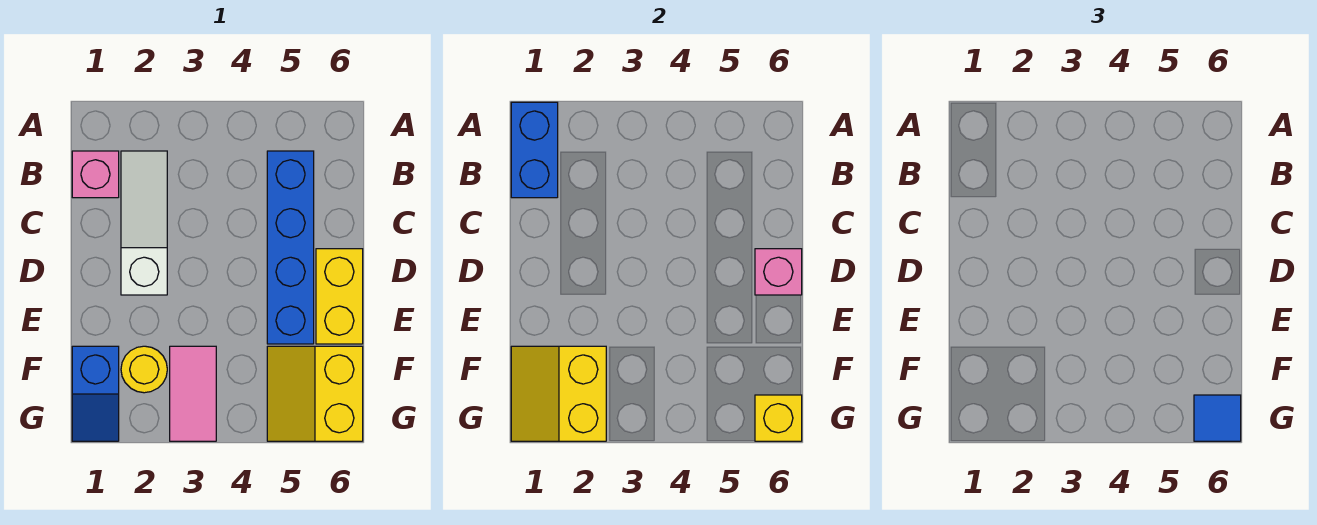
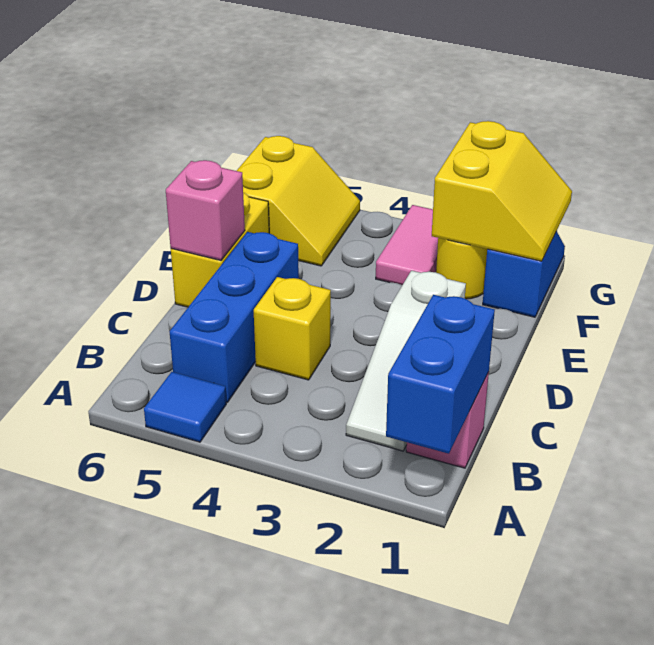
blue 1x4 brick [267,151,314,344] -> blue 1x3 brick [170,232,299,402]
yellow 1x1 brick [755,395,802,441] -> yellow 1x1 brick moved to [254,277,331,380]
blue 1x1 tile [1194,395,1241,441] -> blue 1x1 tile moved to [144,372,226,442]

